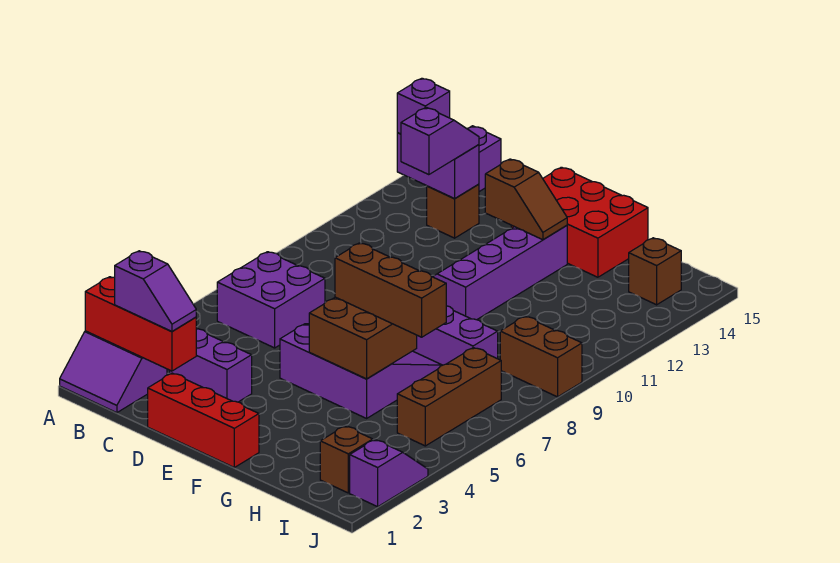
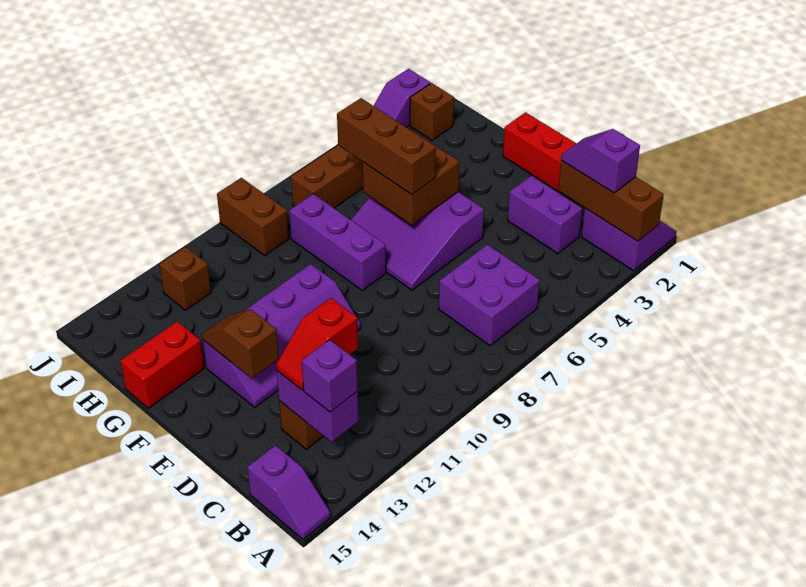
red 1x3 brick [85,277,196,371] -> brown 1x3 brick [558,161,664,241]
purple 1x2 slope [401,107,479,175] -> red 1x2 slope [276,298,358,390]
red 2x3 brick [511,167,648,277] -> red 1x2 brick [120,322,204,408]
brown 1x1 brick [629,238,681,305] -> brown 1x1 brick moved to [159,247,211,310]

